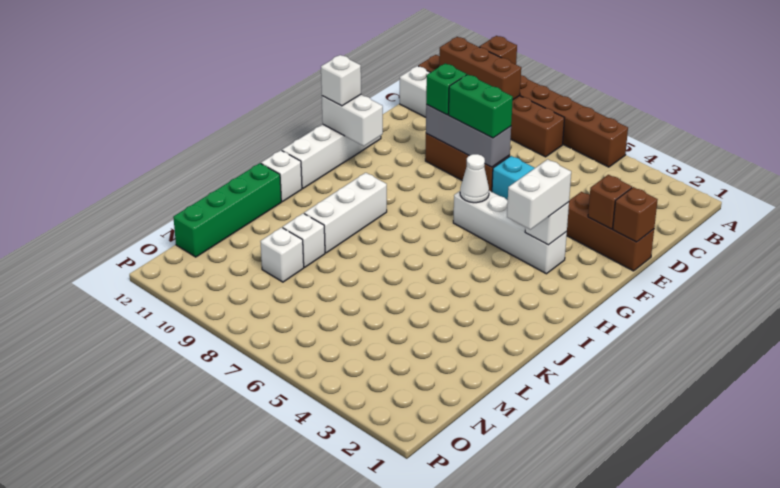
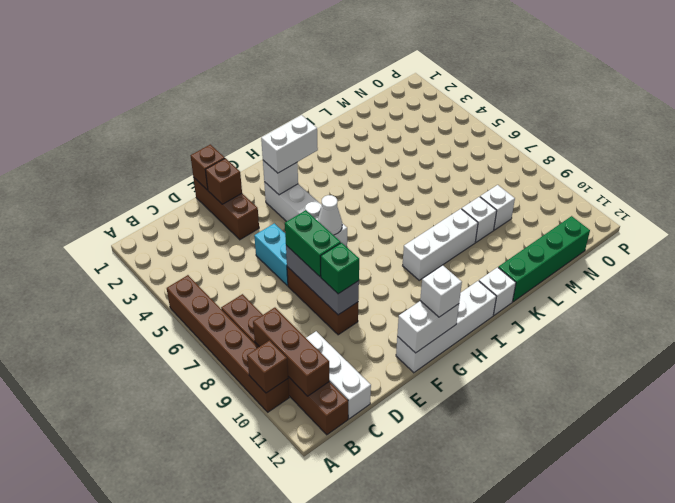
white 1x2 brick [322,95,383,146] -> white 1x2 brick turned to [397,301,459,353]

